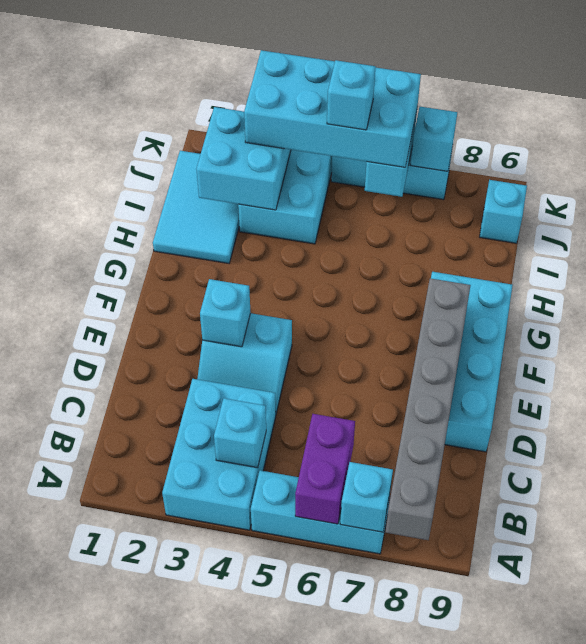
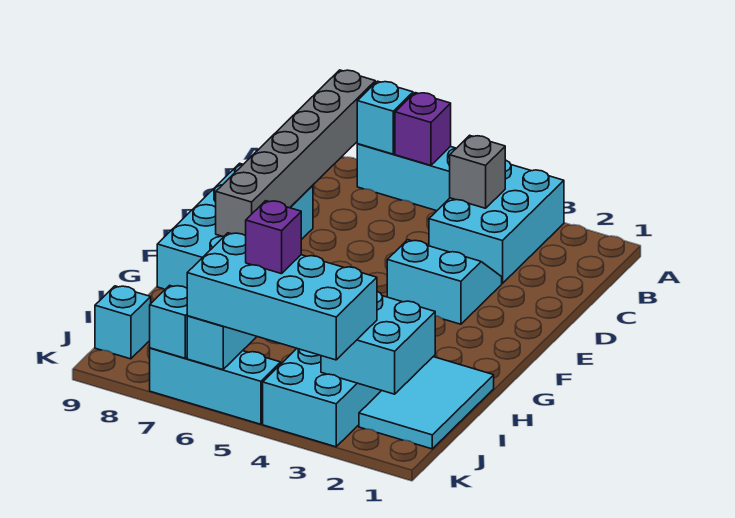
purple 1x2 brick [295,414,355,524] -> purple 1x1 brick [395,93,451,165]
cyan 1x1 brick [214,398,266,468] -> grey 1x1 brick [450,135,505,208]
cyan 1x1 brick [200,279,251,347] -> none
cyan 1x1 brick [327,60,375,130] -> purple 1x1 brick [246,201,301,274]

